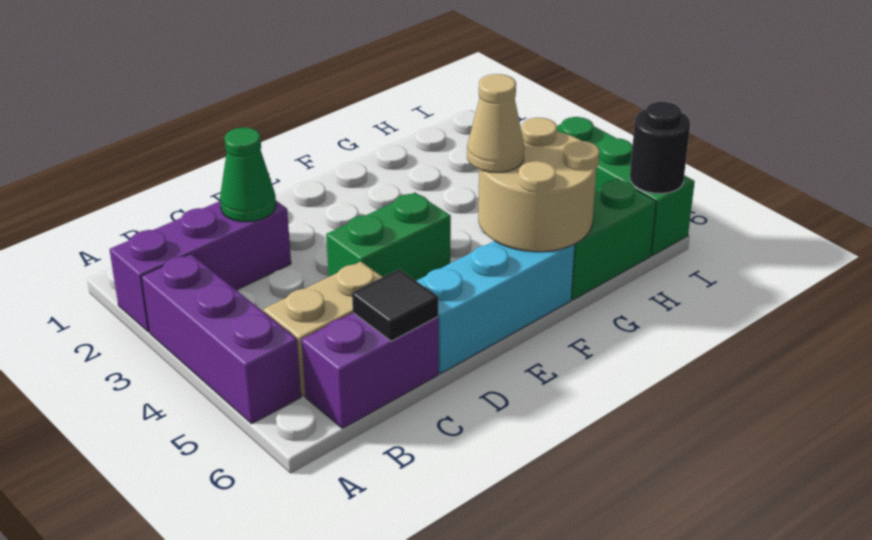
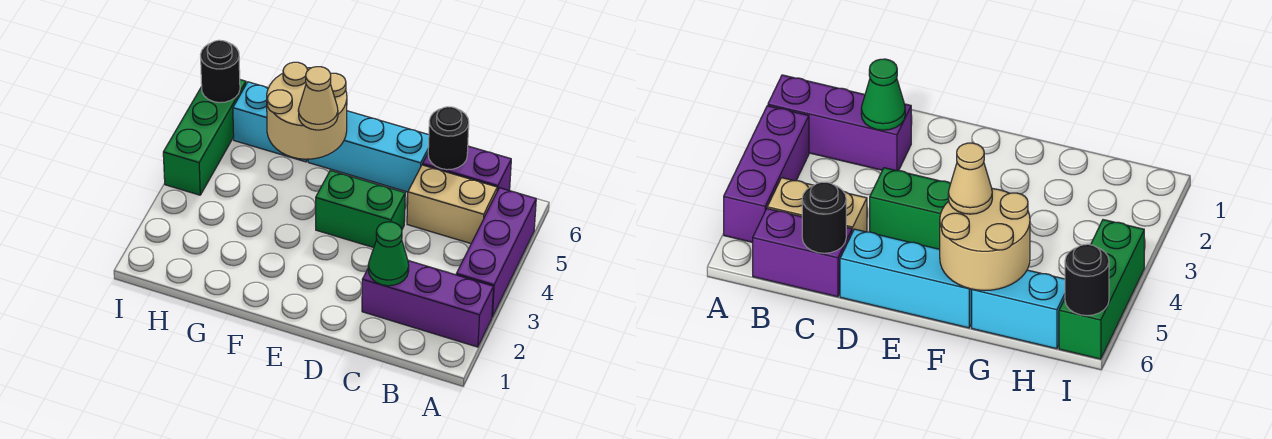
black 1x1 tile [352,269,438,341] -> black 1x1 round brick [428,107,469,170]
green 1x2 brick [571,179,656,300] -> cyan 1x2 brick [233,82,308,162]

